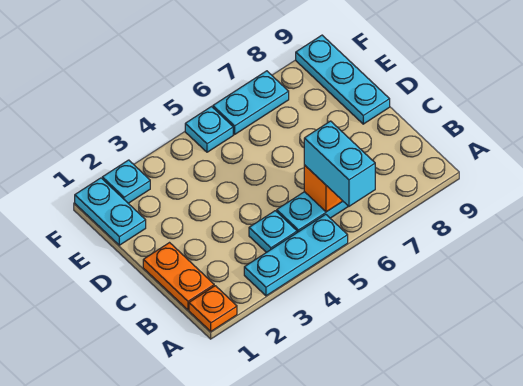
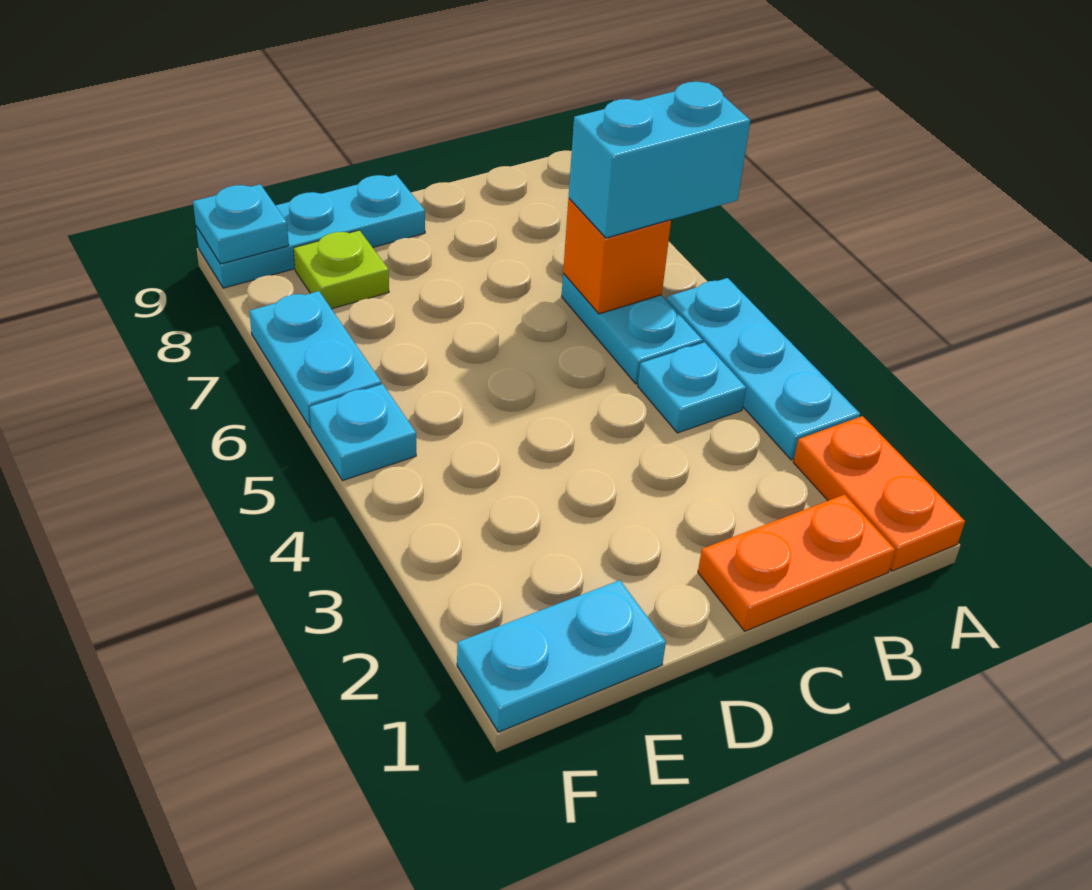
orange 1x1 plate [189,286,237,331] -> orange 1x2 plate [793,416,965,571]
none -> lime 1x1 plate [294,230,389,309]
cyan 1x1 plate [102,160,150,203] -> cyan 1x1 plate moved to [193,184,289,264]

